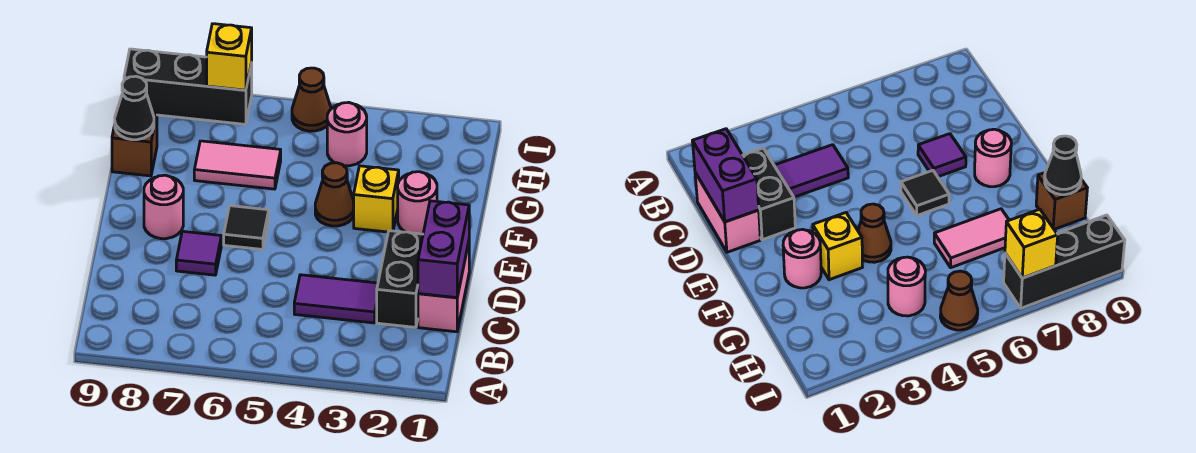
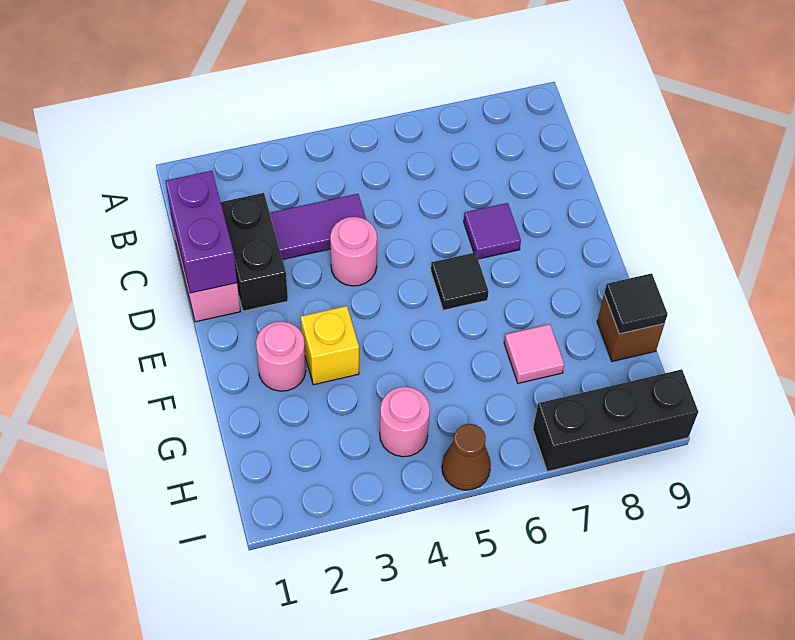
pink 1x1 round brick [144,175,183,239] -> pink 1x1 round brick moved to [330,217,377,286]
brown 1x1 cone [315,163,354,226] -> none
pink 1x2 tile [194,141,281,189] -> pink 1x1 tile [504,324,564,383]
black 1x1 cone [115,76,154,140] -> black 1x1 tile [604,273,668,334]
yellow 1x1 brick [207,24,252,90] -> none

